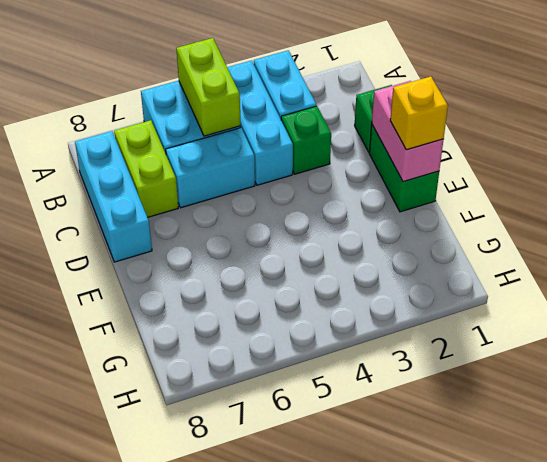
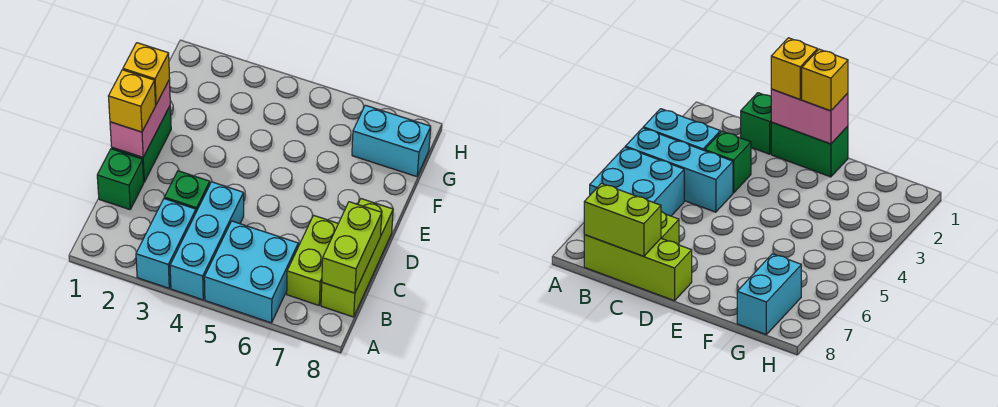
lime 1x2 brick [176,38,241,136] -> lime 1x2 brick moved to [322,202,382,293]
cyan 1x3 brick [75,131,152,262] -> lime 1x3 brick [321,199,393,317]
cyan 1x2 brick [166,128,255,208] -> cyan 1x2 brick moved to [352,105,431,177]
none -> yellow 1x1 brick [108,70,156,132]

